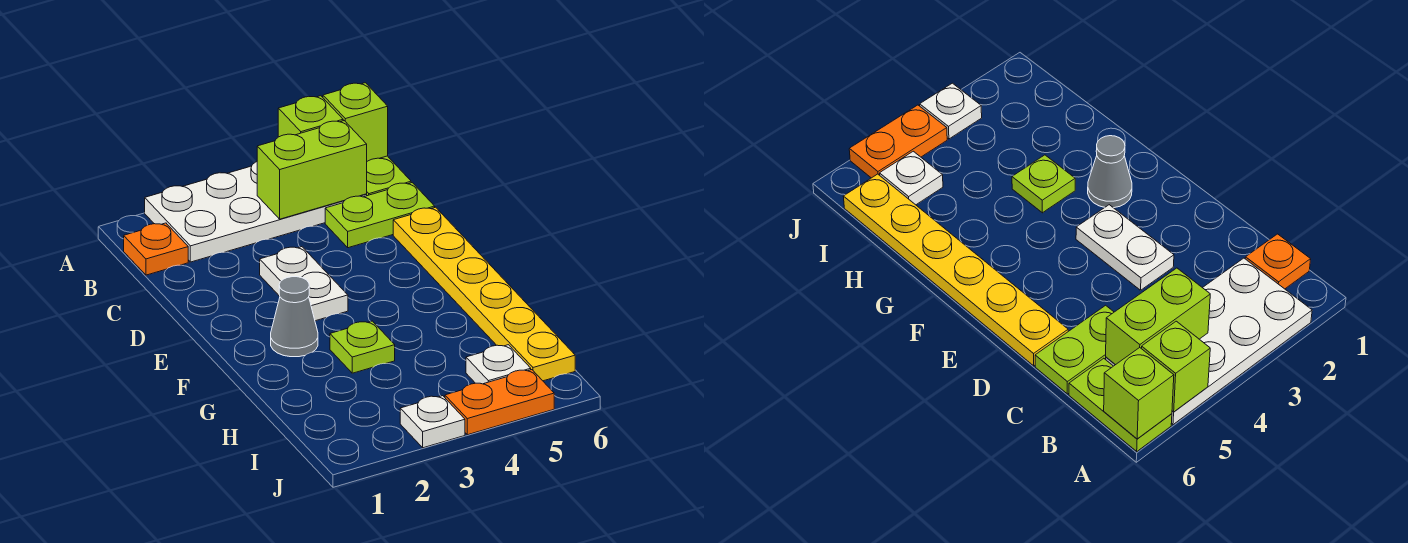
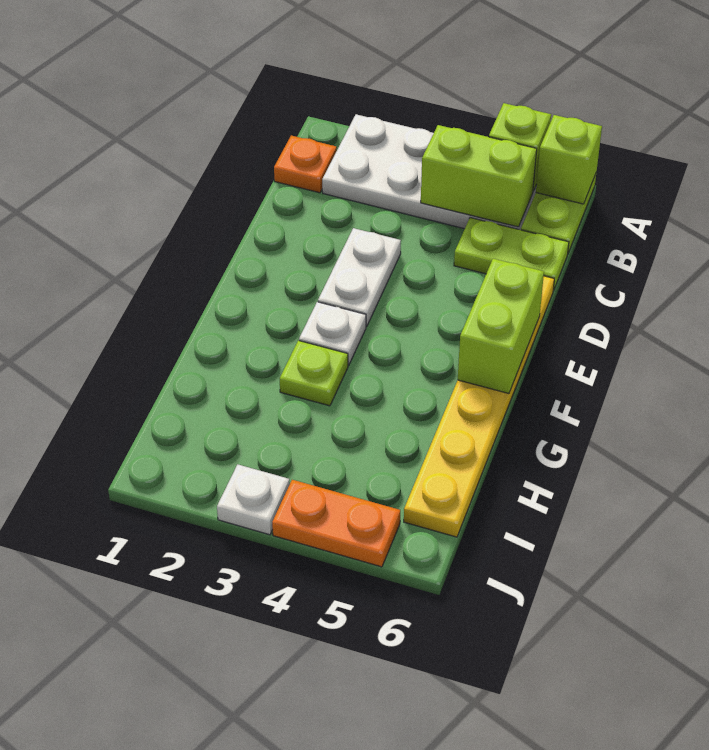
none -> lime 1x2 brick [458,259,544,393]
grey 1x1 cone [271,277,318,357] -> none
white 1x1 plate [466,345,531,384] -> white 1x1 plate moved to [299,302,366,366]

